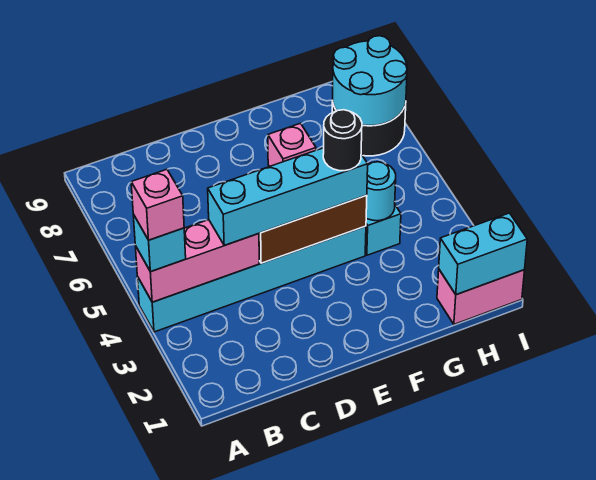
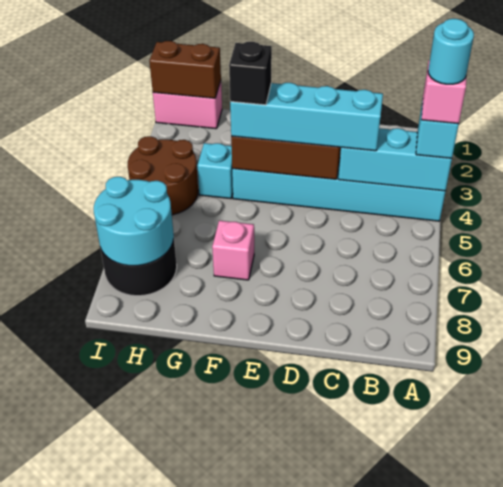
pink 1x3 brick [135,220,259,302] -> cyan 1x3 brick [339,128,452,191]
black 1x1 round brick [323,110,362,171] -> black 1x1 brick [229,42,272,105]
cyan 1x1 round brick [366,162,396,221] -> cyan 1x1 round brick moved to [428,19,474,84]
cyan 1x2 brick [439,213,527,295] -> brown 1x2 brick [149,41,221,98]
none -> brown 2x2 round brick [128,136,198,215]

